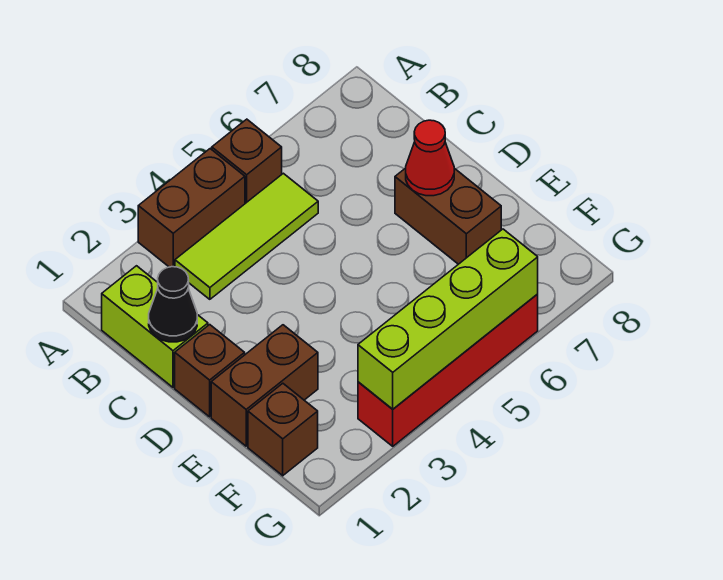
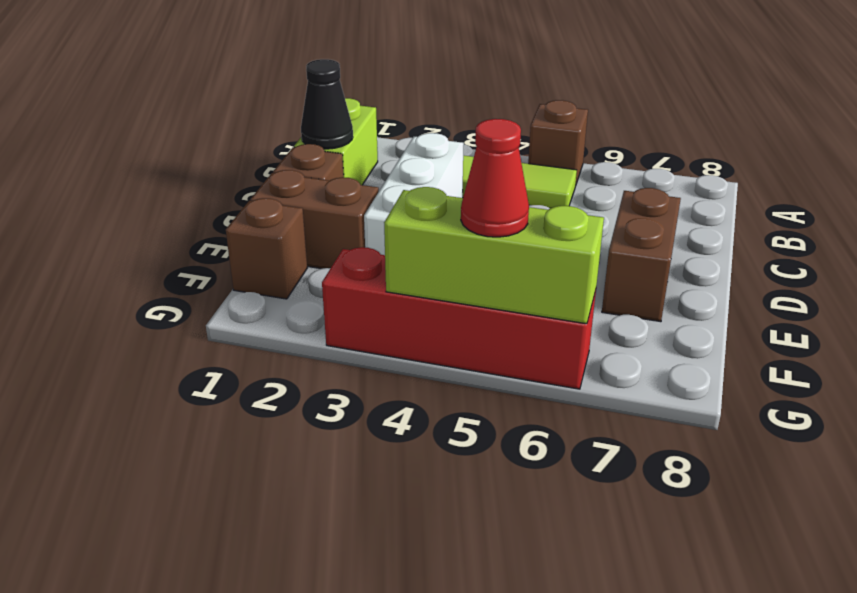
brown 1x2 brick [138,149,245,267] -> none
none -> white 1x3 brick [364,133,464,255]
red 1x1 cone [406,120,454,196] -> red 1x1 cone moved to [461,119,529,237]
lime 1x4 brick [358,229,538,409] -> lime 1x3 brick [384,187,604,324]

